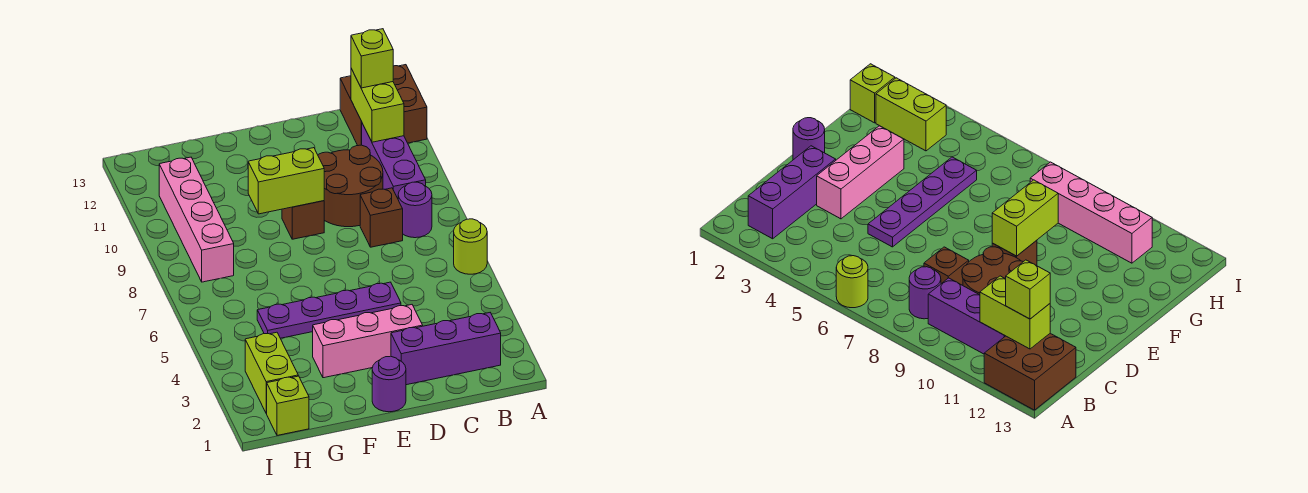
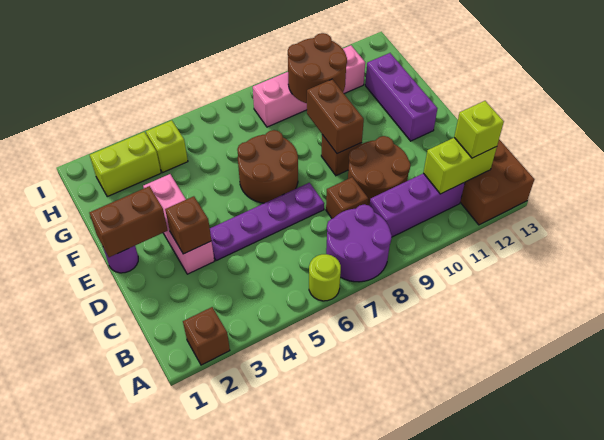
none -> brown 1x1 brick [183,307,230,365]
purple 1x3 brick [391,313,501,385] -> purple 1x3 brick moved to [365,53,437,141]
purple 1x1 round brick [398,182,432,238] -> purple 2x2 round brick [326,204,392,282]
none -> brown 1x1 brick [165,196,211,254]
purple 1x4 plate [257,282,401,338] -> purple 1x4 plate turned to [210,183,324,261]
none -> brown 1x2 brick [90,186,168,257]
none -> brown 2x2 round brick [237,130,298,203]
lime 1x2 brick [248,148,324,214] -> brown 1x2 brick [307,79,364,154]
none -> brown 2x2 round brick [288,33,347,103]
lime 1x1 brick [266,376,309,435] -> lime 1x1 brick moved to [146,120,188,173]

